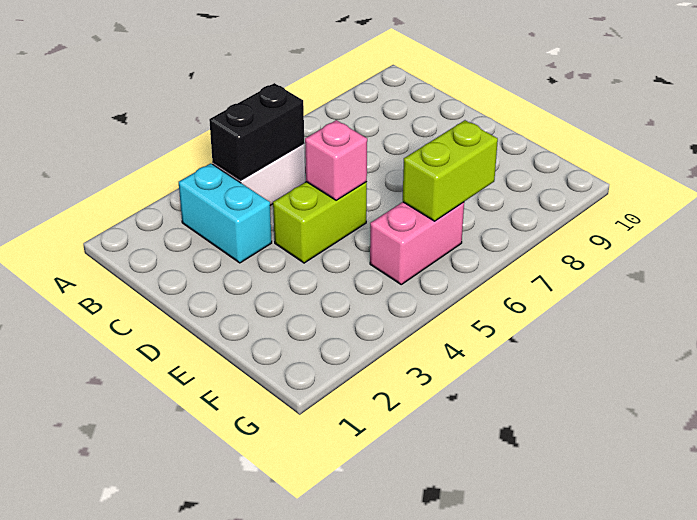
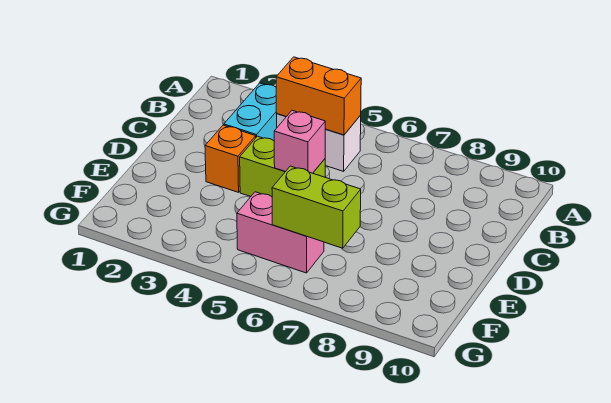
black 1x2 brick [209,83,304,180] -> orange 1x2 brick [276,57,361,135]
none -> orange 1x1 brick [205,125,256,192]

